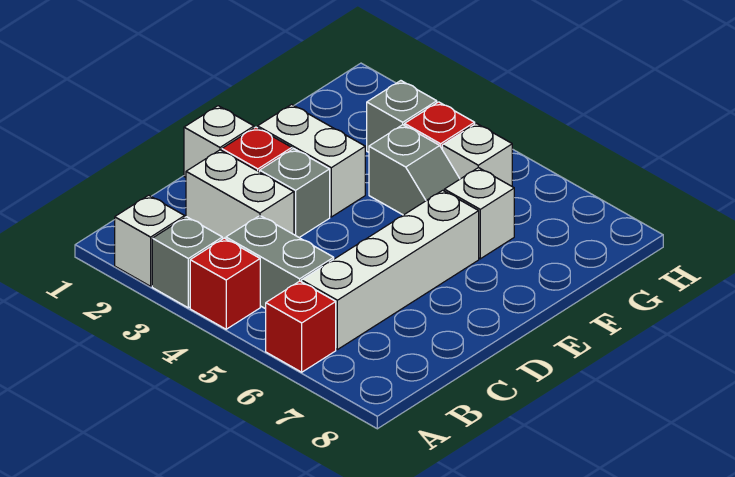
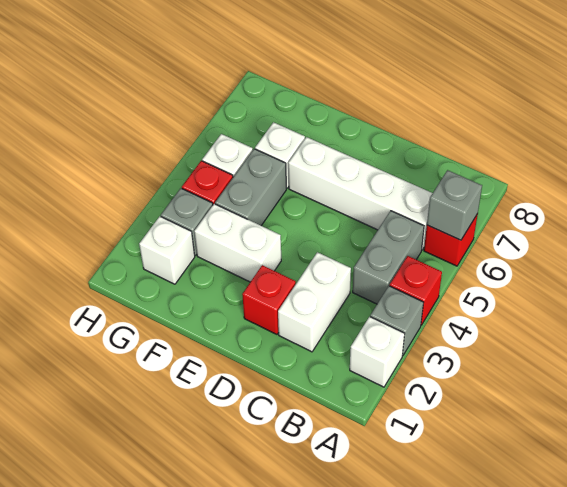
white 1x1 brick [184,106,254,177] -> white 1x1 brick moved to [139,216,195,284]
grey 1x1 brick [260,149,330,237] -> grey 1x1 brick moved to [427,170,482,240]
white 1x2 brick [258,104,365,217] -> white 1x2 brick turned to [194,204,281,282]
grey 1x2 slope [369,125,460,215] -> grey 1x2 brick [215,149,286,225]

